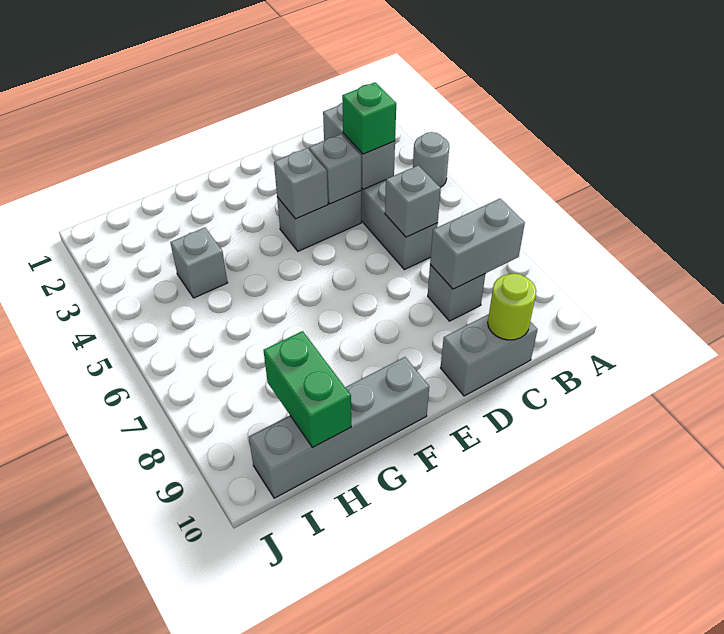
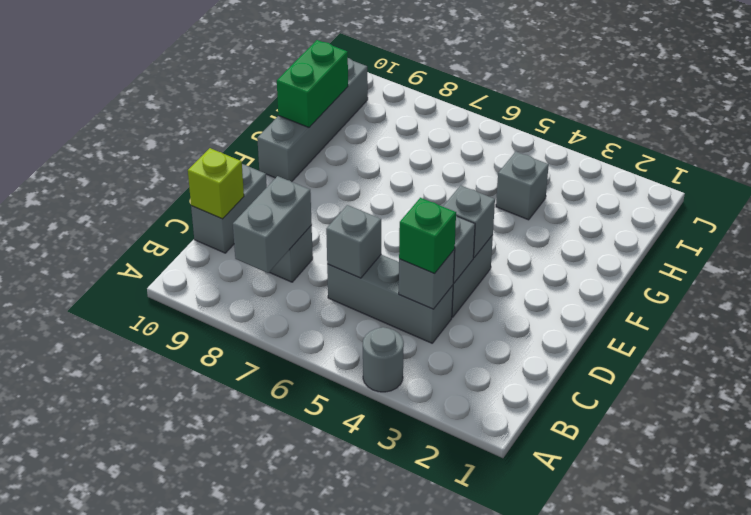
grey 1x2 brick [323,103,395,189] -> grey 1x1 brick [399,249,455,309]
lime 1x1 round brick [488,273,536,340] -> lime 1x1 brick [188,148,244,219]
green 1x2 brick [263,331,351,447] -> green 1x2 brick turned to [277,40,348,127]

